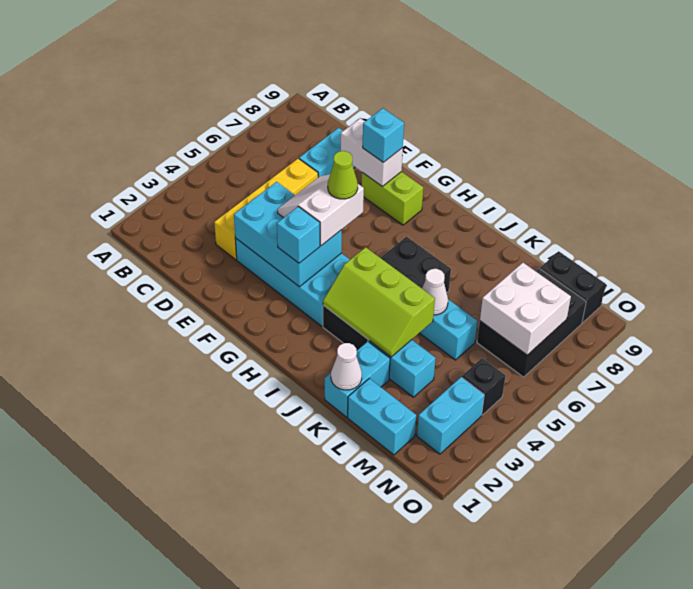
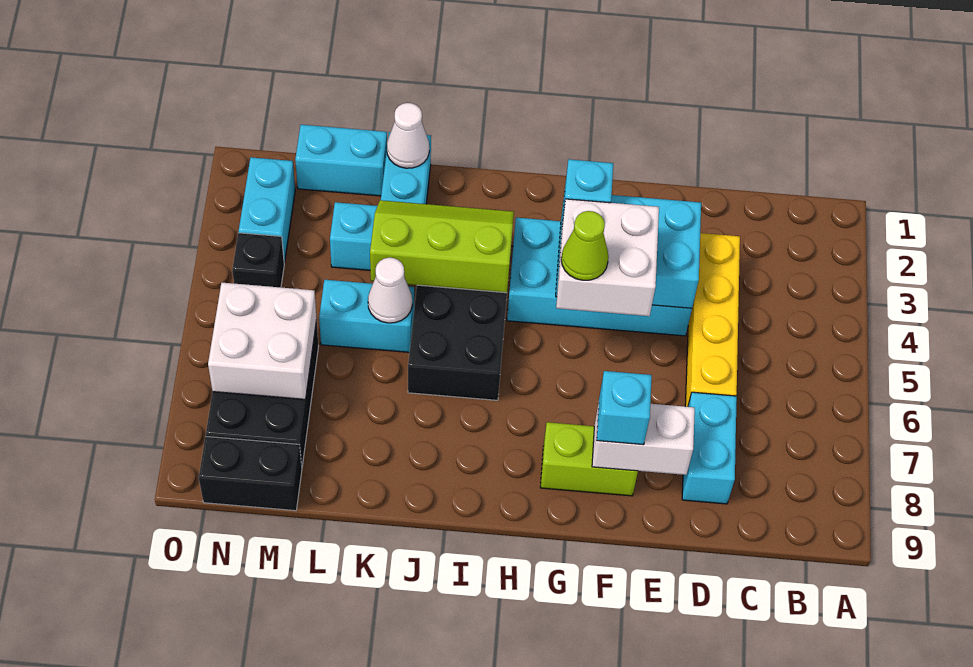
white 2x2 slope [278,174,364,246] -> white 2x2 brick [556,199,659,316]

